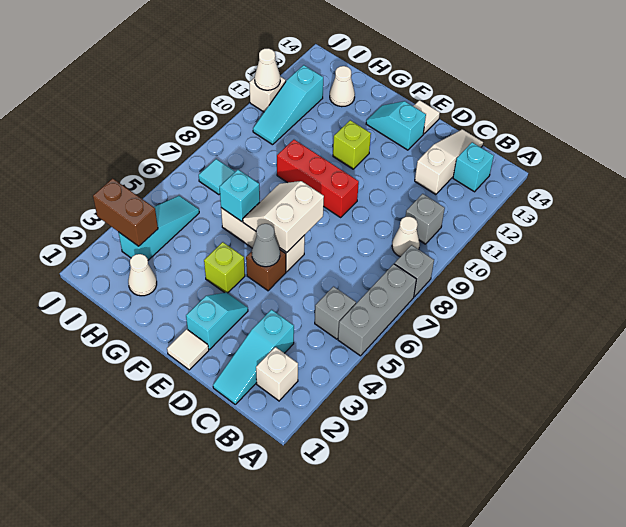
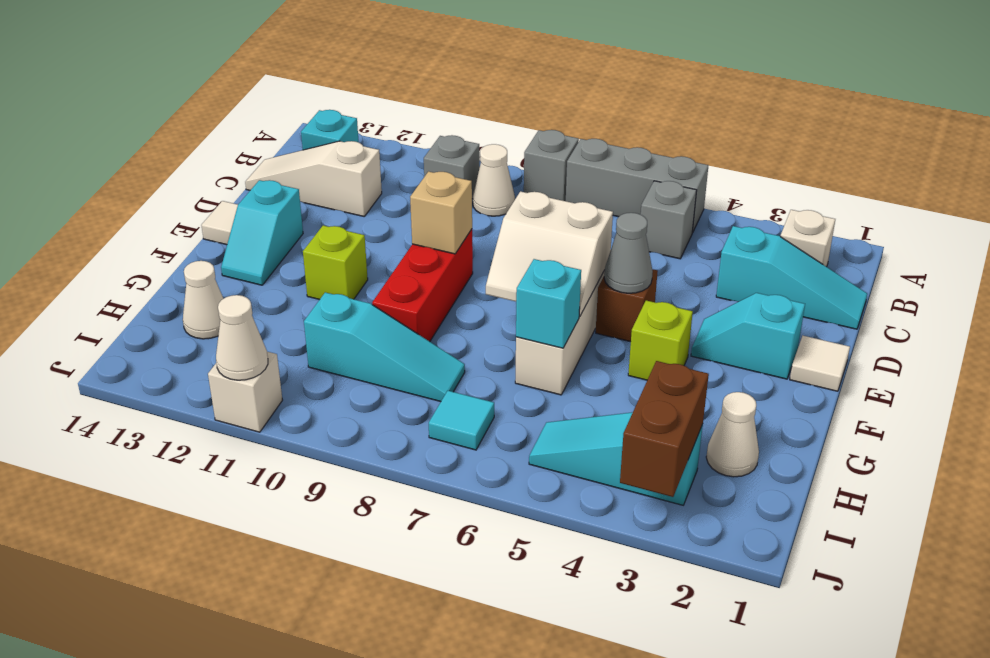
none -> tan 1x1 brick [410,171,472,254]
cyan 1x3 slope [253,65,323,145] -> cyan 1x3 slope moved to [304,292,465,402]

